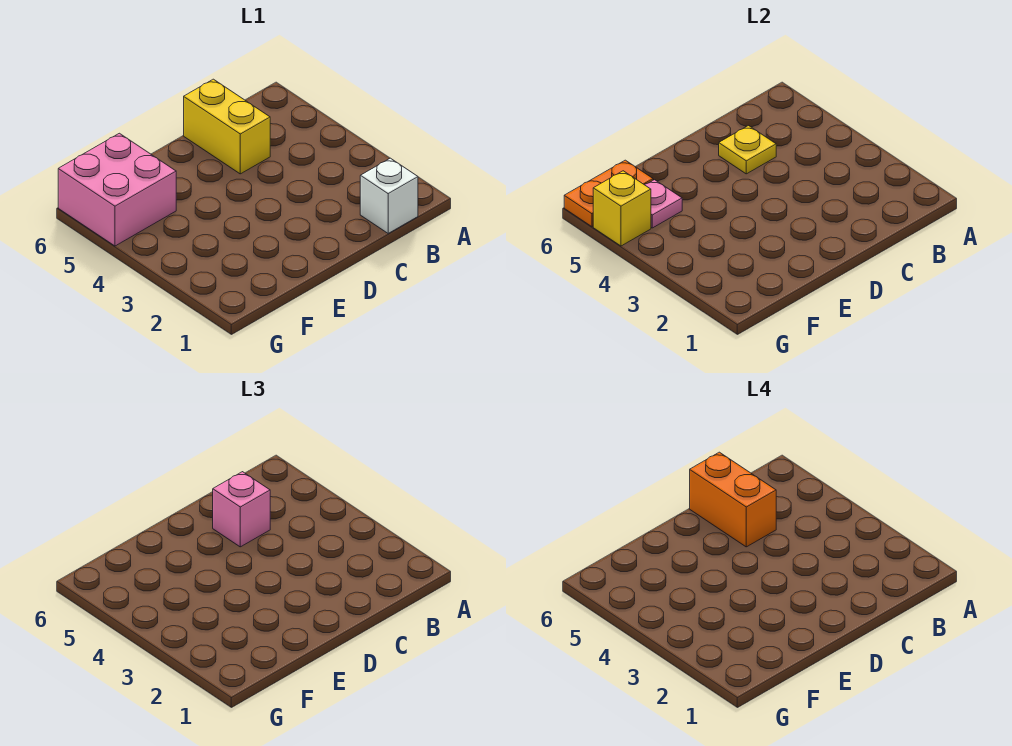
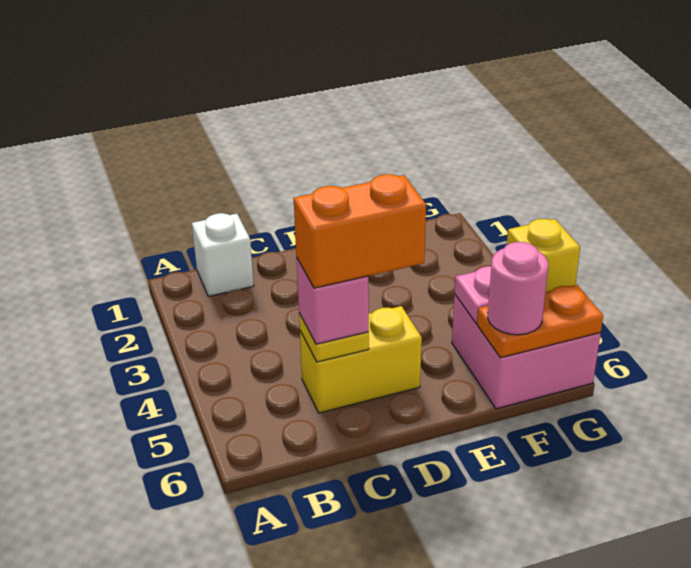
yellow 1x2 brick [184,79,270,174] -> yellow 1x2 brick turned to [300,306,422,413]
orange 1x2 brick [690,452,776,547] -> orange 1x2 brick turned to [294,174,426,288]
none -> pink 1x1 round brick [488,242,548,335]

